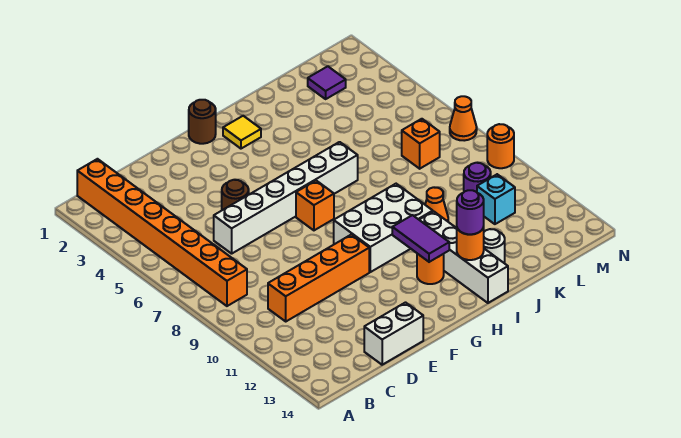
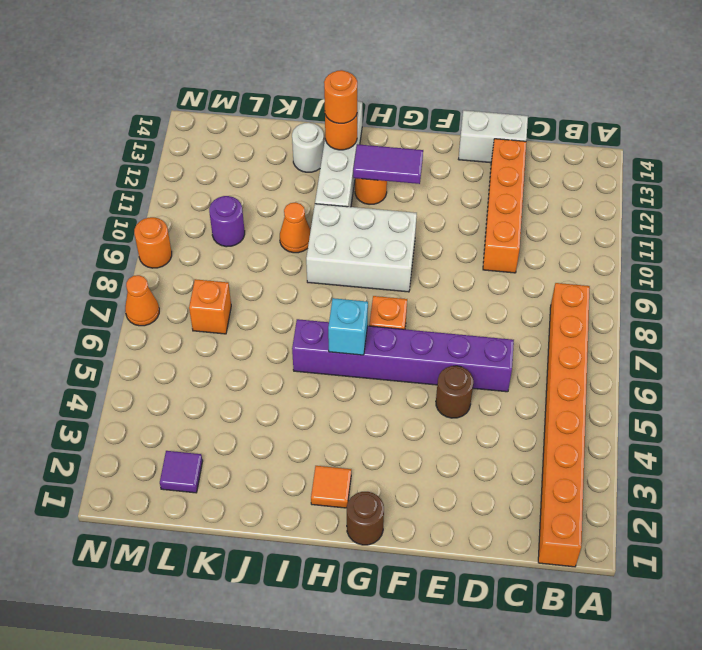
orange 1x4 brick [268,235,369,321] -> orange 1x4 brick turned to [483,139,526,273]
white 1x6 brick [214,142,358,254] -> purple 1x6 brick [292,319,514,392]
yellow 1x1 tile [223,116,261,149] -> orange 1x1 tile [311,466,351,508]
purple 1x2 tile [392,215,449,262] -> purple 1x2 tile turned to [353,144,423,184]
purple 1x1 round brick [457,190,484,234] -> orange 1x1 round brick [324,70,357,123]
cyan 1x1 brick [477,174,515,224] -> cyan 1x1 brick moved to [328,298,368,355]

